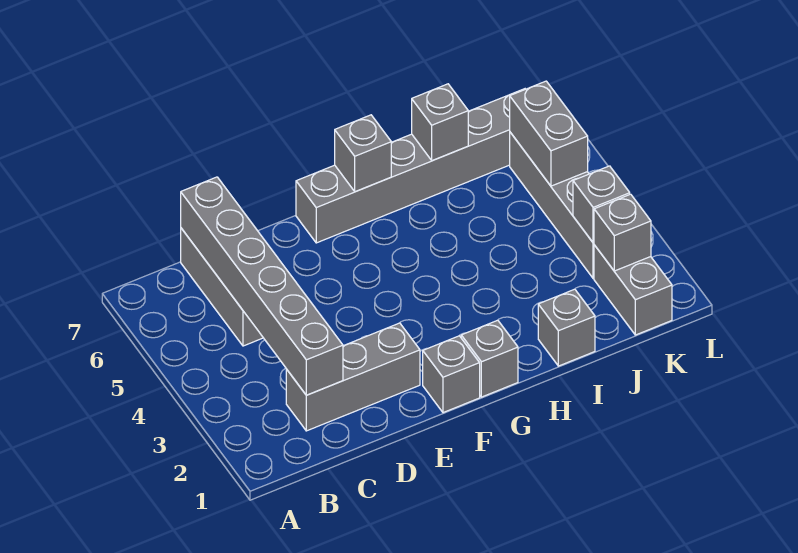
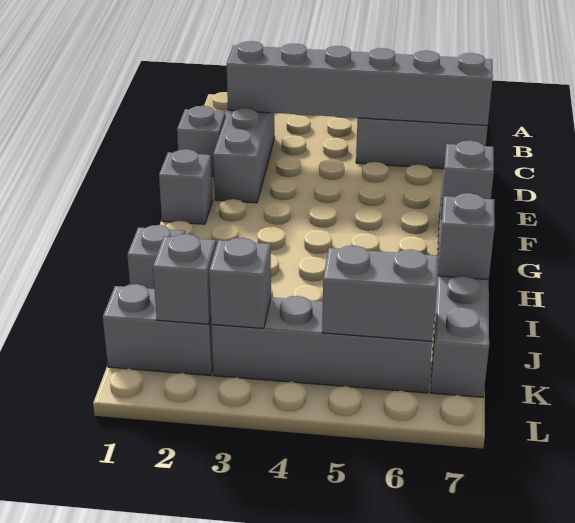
grey 1x1 brick [461,320,518,397] -> grey 1x1 brick moved to [177,106,226,176]

